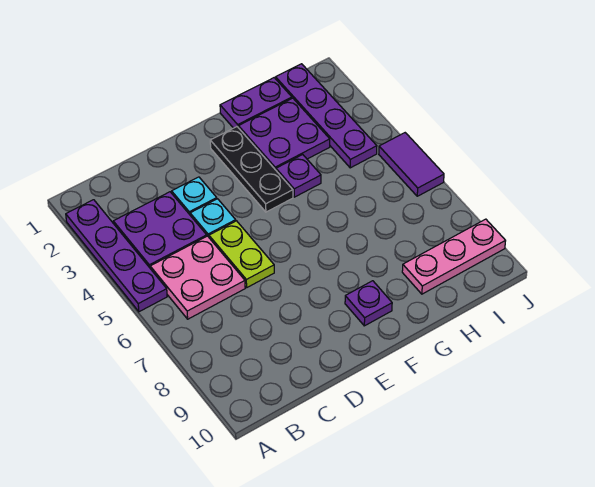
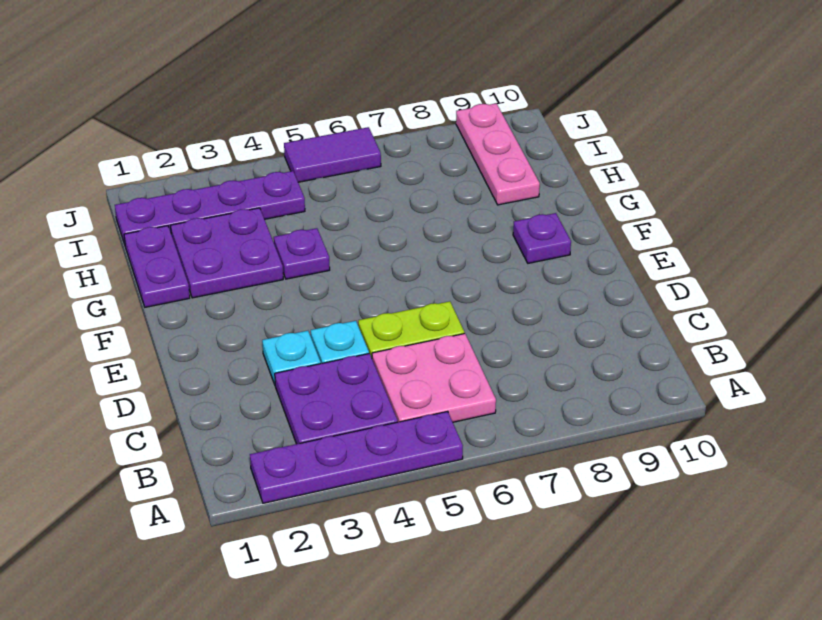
black 1x3 plate [210,127,293,212] -> none

